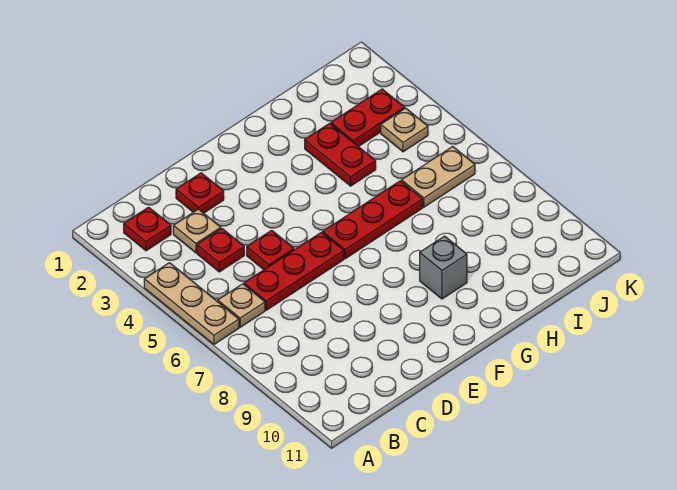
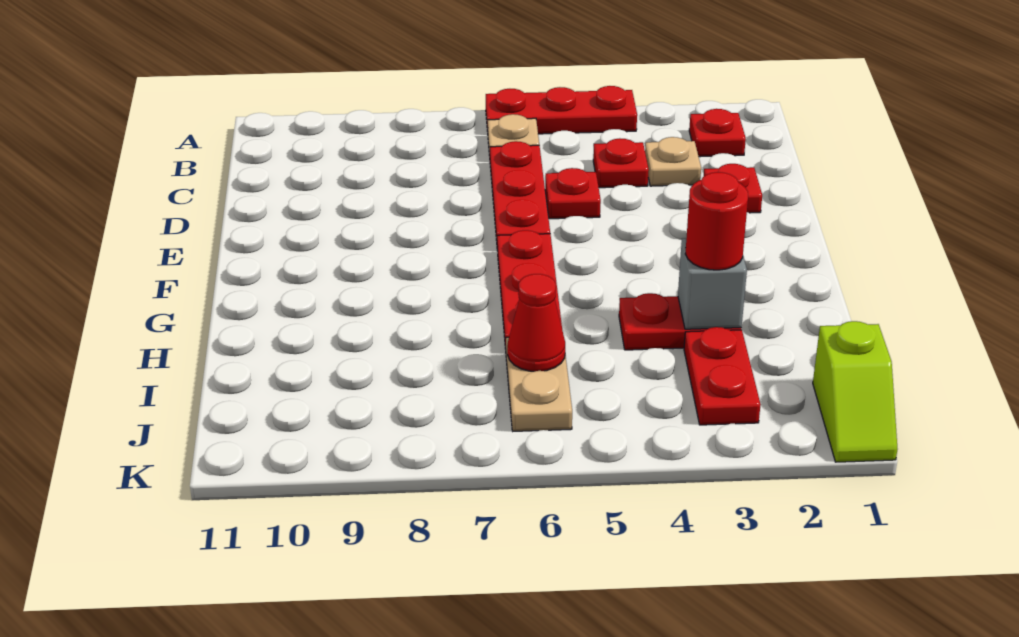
tan 1x3 plate [144,263,239,344] -> red 1x3 plate [486,86,637,134]
grey 1x1 brick [420,236,467,299] -> grey 1x1 brick moved to [678,238,747,329]
none -> red 1x1 round brick [685,172,748,270]
none -> red 1x1 cone [507,274,565,371]
none -> lime 1x2 slope [813,321,897,462]
tan 1x1 plate [381,108,428,152] -> none

